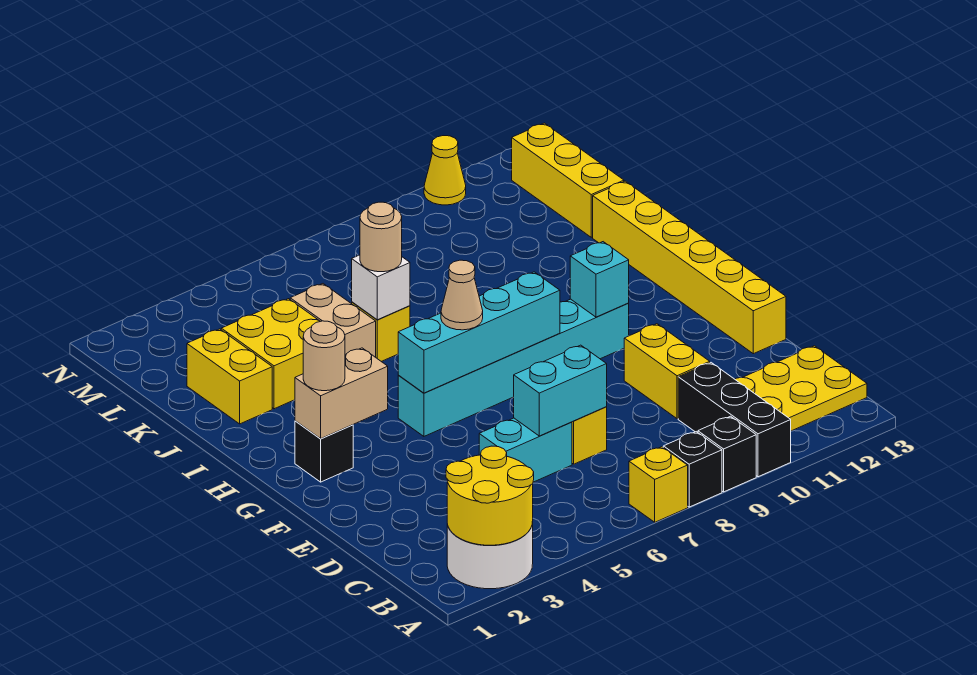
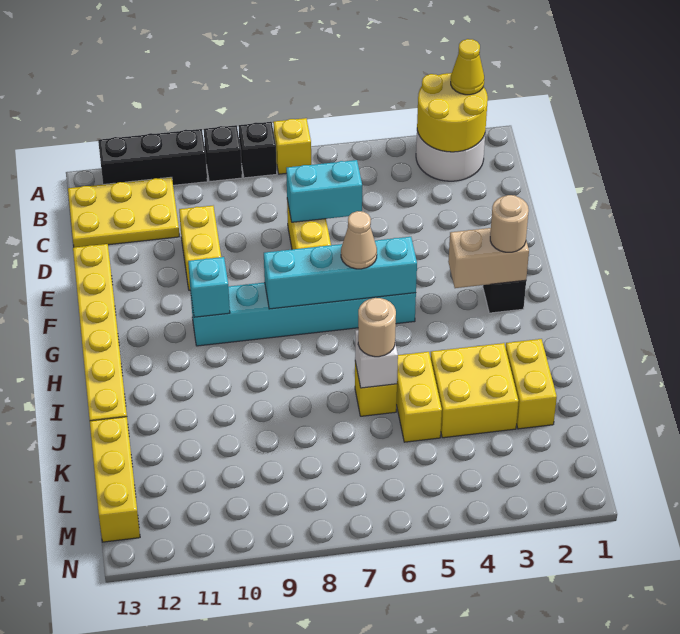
black 1x3 brick [678,363,791,477] -> black 1x3 brick turned to [98,129,207,185]
cyan 1x2 brick [479,418,572,482] -> none
tan 1x2 brick [290,284,376,357] -> yellow 1x2 brick [396,352,442,442]
yellow 1x1 cone [424,136,466,205] -> yellow 1x1 cone moved to [451,39,484,95]

